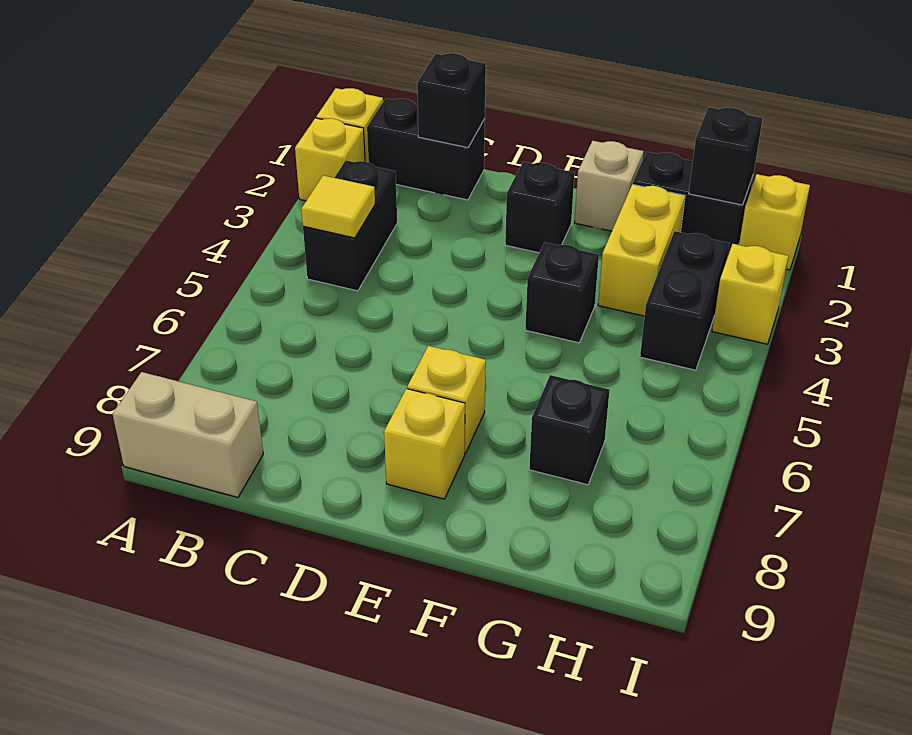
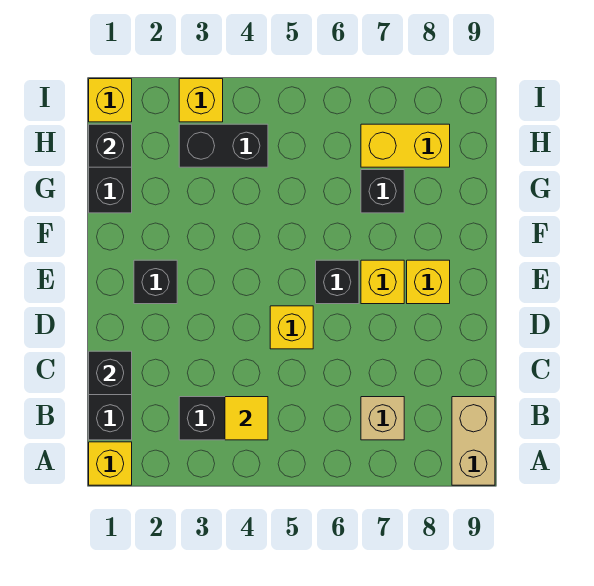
yellow 1x1 brick [295,118,365,201] -> yellow 1x1 brick moved to [270,306,313,349]
tan 1x1 brick [574,141,644,231] -> tan 1x1 brick moved to [361,397,404,440]
black 1x1 brick [525,242,599,343] -> black 1x1 brick moved to [316,260,359,304]
yellow 1x2 brick [598,184,685,316] -> yellow 1x2 brick moved to [361,124,450,167]

